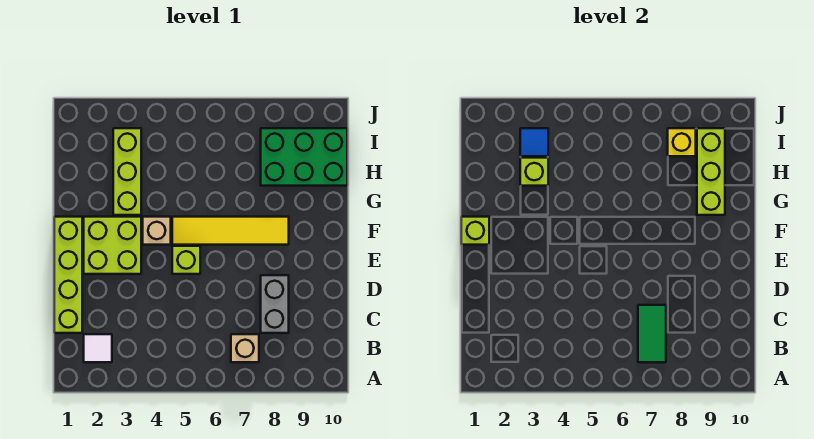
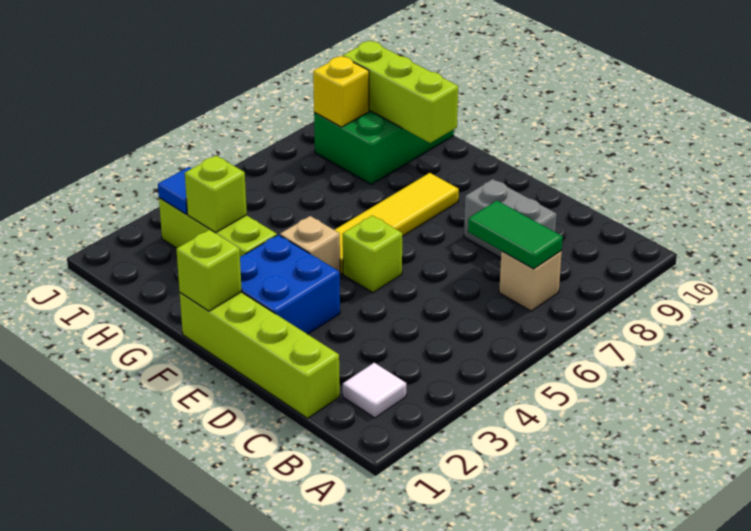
lime 2x2 brick [84,217,141,274] -> blue 2x2 brick [240,235,340,334]

